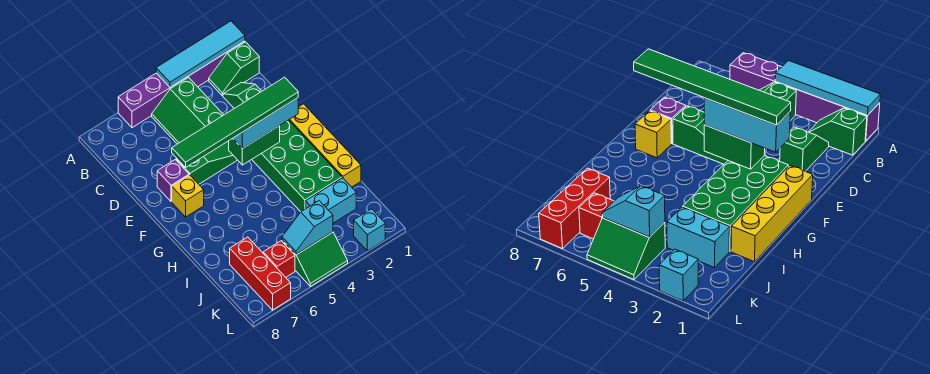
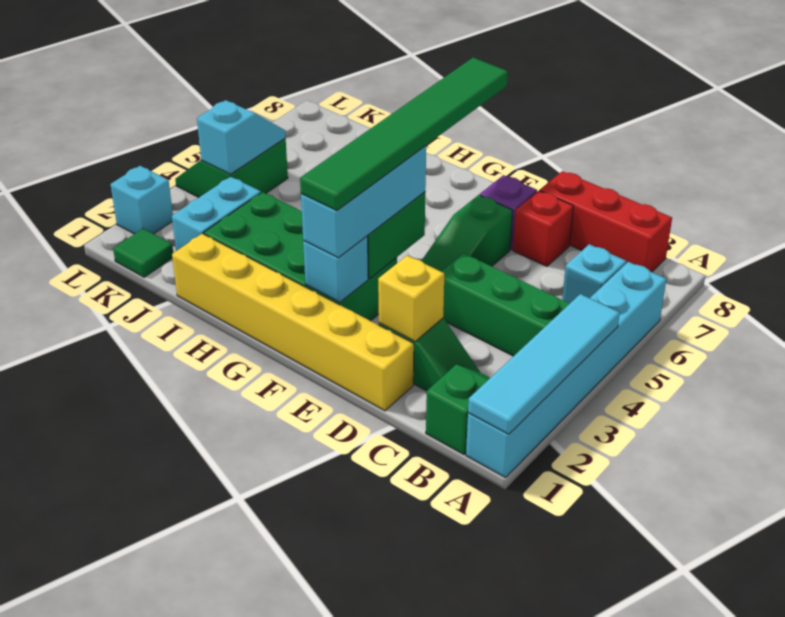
purple 1x6 brick [118,41,245,128] -> cyan 1x6 brick [466,262,666,478]
none -> cyan 1x1 brick [562,244,626,303]
yellow 1x4 brick [289,104,361,187] -> yellow 1x6 brick [172,234,414,411]
none -> cyan 1x1 brick [303,236,368,302]
yellow 1x1 brick [172,175,204,217] -> yellow 1x1 brick moved to [378,255,444,342]
red 1x3 brick [230,237,291,310] -> red 1x3 brick moved to [540,171,672,272]
none -> green 1x1 tile [113,229,173,277]
red 1x1 brick [263,241,295,277] -> red 1x1 brick moved to [513,191,574,266]

